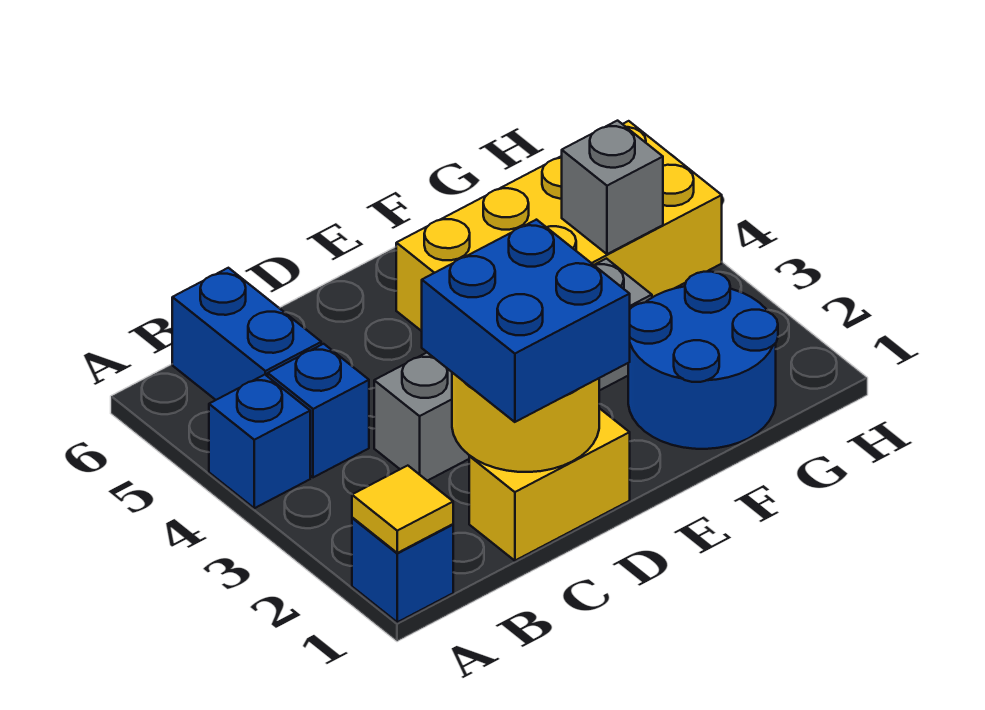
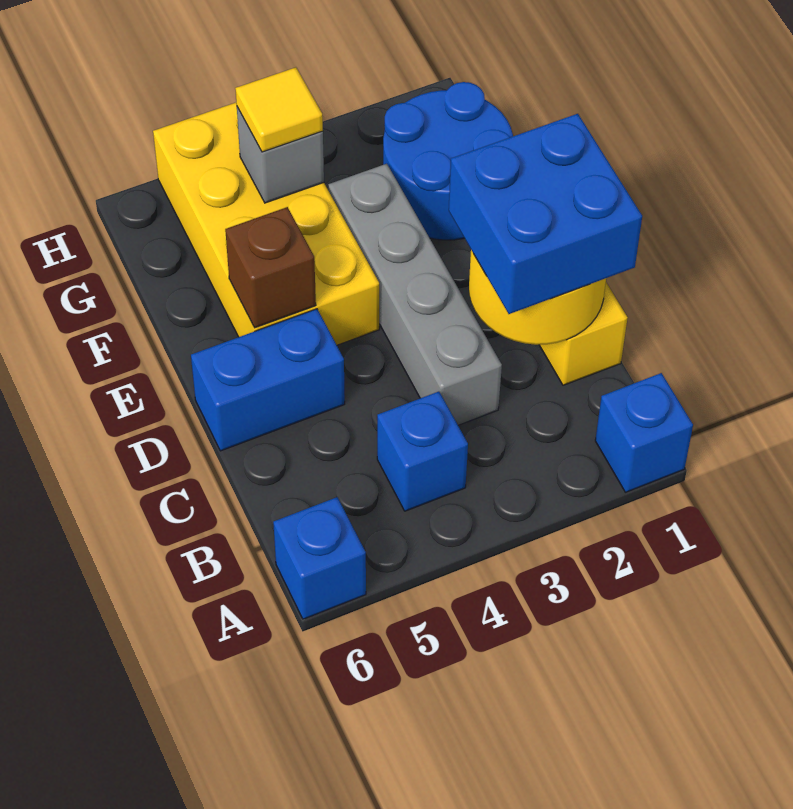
yellow 1x1 tile [352,466,453,553] -> yellow 1x1 tile moved to [235,67,323,152]
blue 1x1 brick [209,375,310,508] -> blue 1x1 brick moved to [273,497,366,619]
blue 1x2 brick [172,268,321,400] -> blue 1x2 brick moved to [191,309,345,451]
none -> brown 1x1 brick [225,207,316,328]

